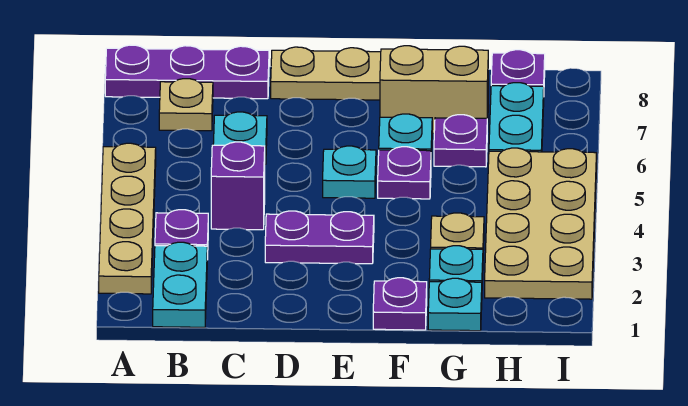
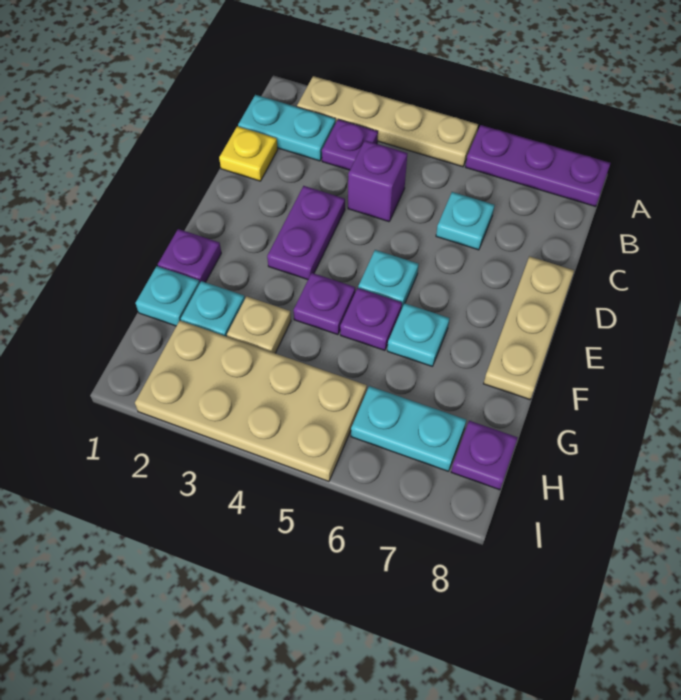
purple 1x3 plate [105,45,269,99] -> purple 1x3 plate turned to [465,125,611,207]
tan 1x1 plate [159,79,213,131] -> none
none -> yellow 1x1 plate [219,126,278,181]
tan 1x2 brick [380,46,488,133] -> none
purple 1x1 plate [434,115,487,167] -> purple 1x1 plate moved to [293,273,355,335]

